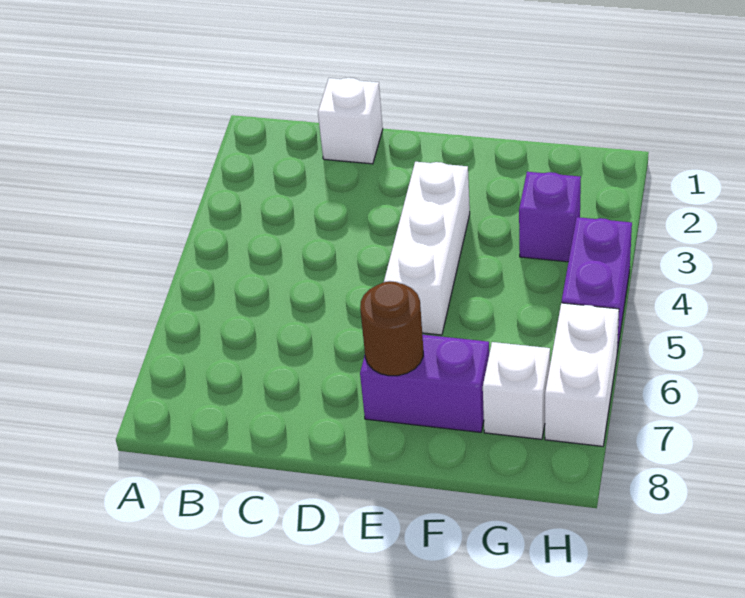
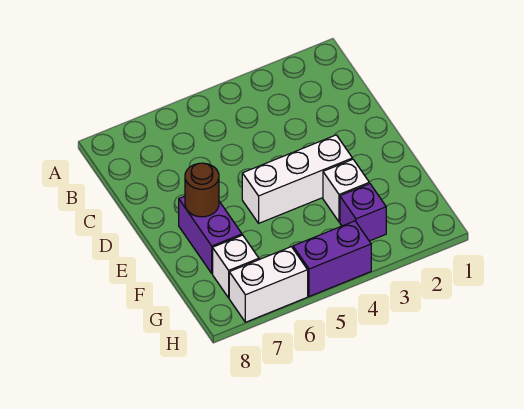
white 1x1 brick [318,78,383,164] -> white 1x1 brick moved to [323,159,369,222]

